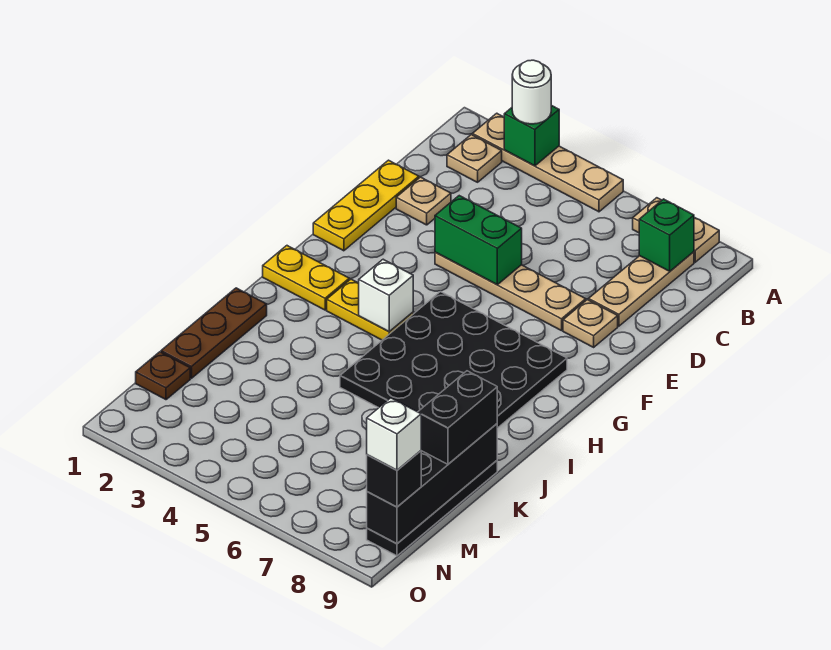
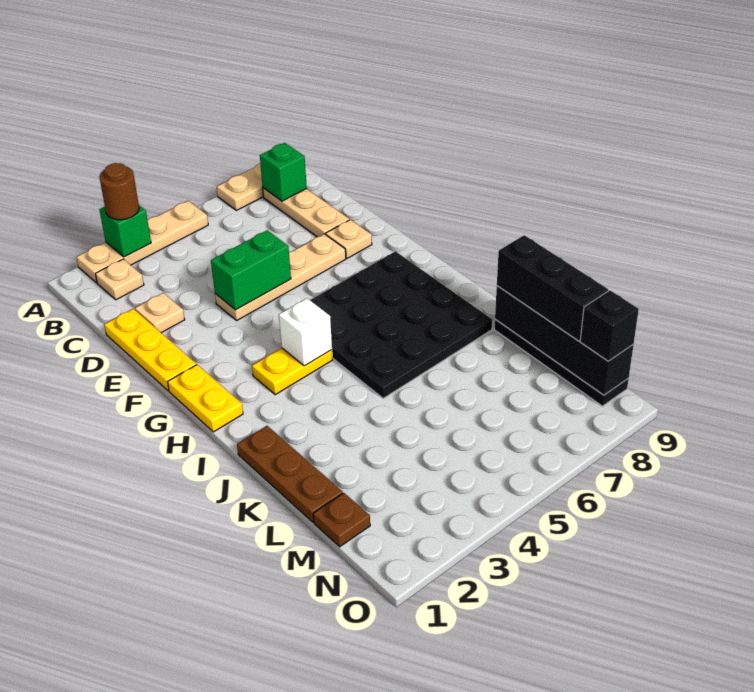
white 1x1 round brick [512,60,551,124] -> brown 1x1 round brick [99,163,139,220]
yellow 1x2 plate [263,246,349,310] -> yellow 1x2 plate turned to [168,365,243,432]
black 1x2 brick [418,371,497,464] -> black 1x3 brick [497,235,608,341]
white 1x1 brick [367,398,421,470] -> none

